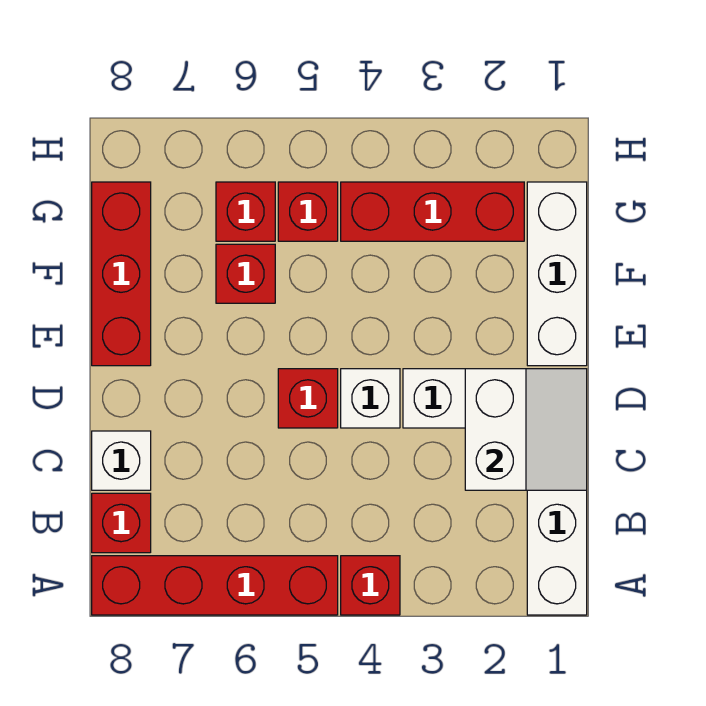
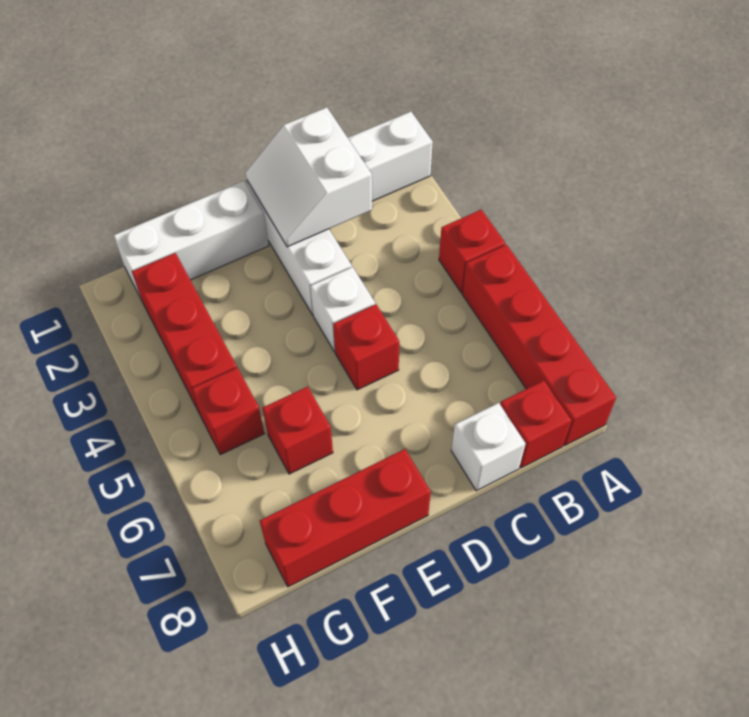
white 2x2 slope [465,369,587,490] -> white 2x2 slope turned to [246,107,372,247]
red 1x1 brick [216,182,275,241] -> none

